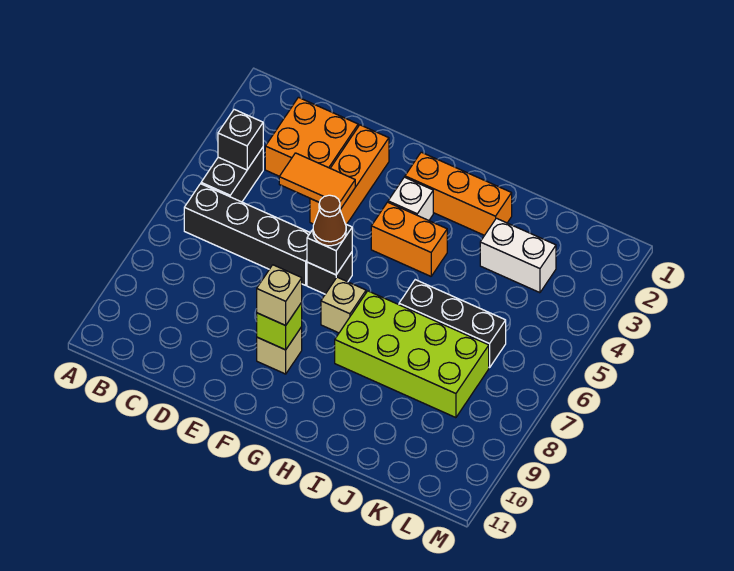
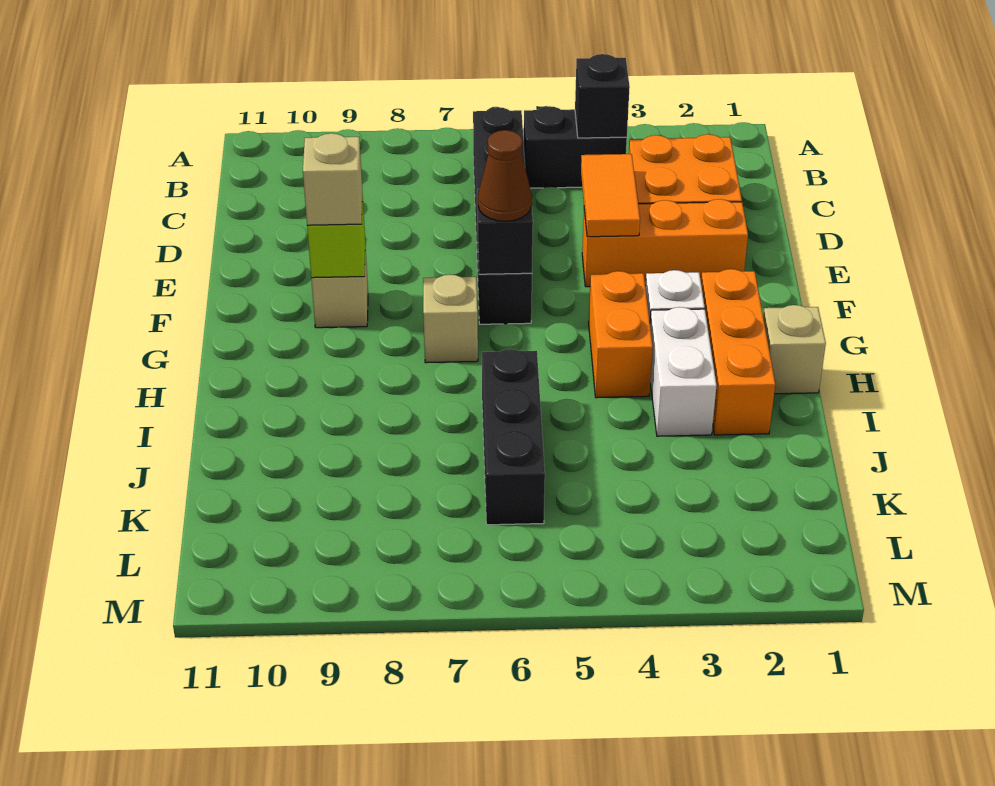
none -> tan 1x1 brick [763,305,826,394]
lime 2x4 brick [335,291,489,418] -> none
white 1x2 brick [480,218,556,293] -> white 1x2 brick moved to [650,307,717,436]

